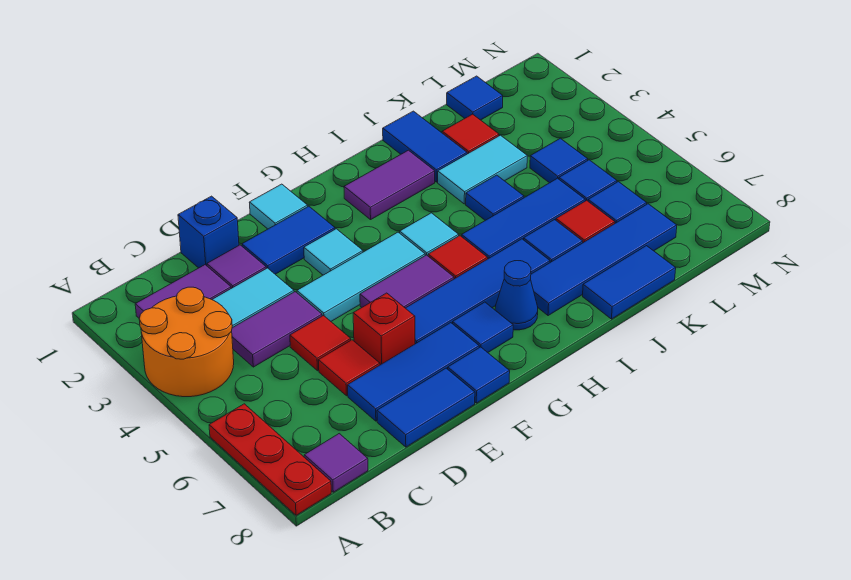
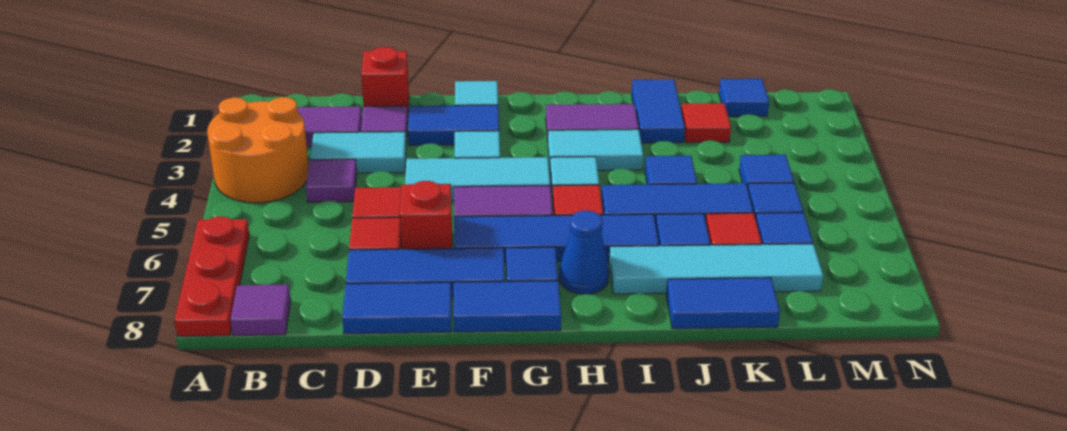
purple 1x2 tile [232,292,322,367] -> purple 1x1 tile [306,159,357,202]
blue 1x1 brick [178,196,239,268] -> red 1x1 brick [361,47,409,116]
blue 1x1 tile [448,347,510,403] -> blue 1x2 tile [453,281,561,332]
blue 1x4 tile [531,204,677,316] -> cyan 1x4 tile [609,244,823,294]
cyan 1x2 tile [438,135,527,204] -> cyan 1x2 tile moved to [548,129,643,170]

